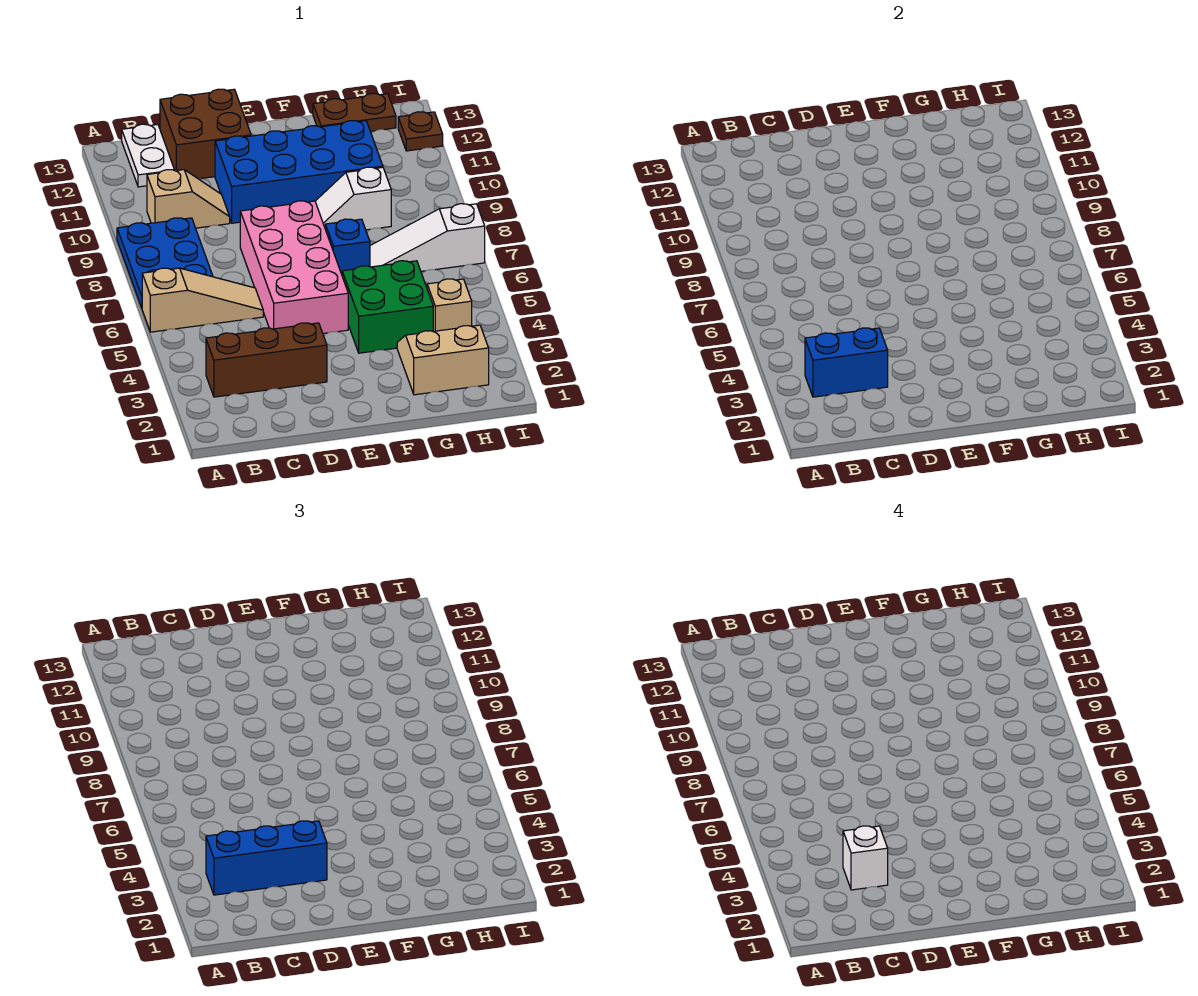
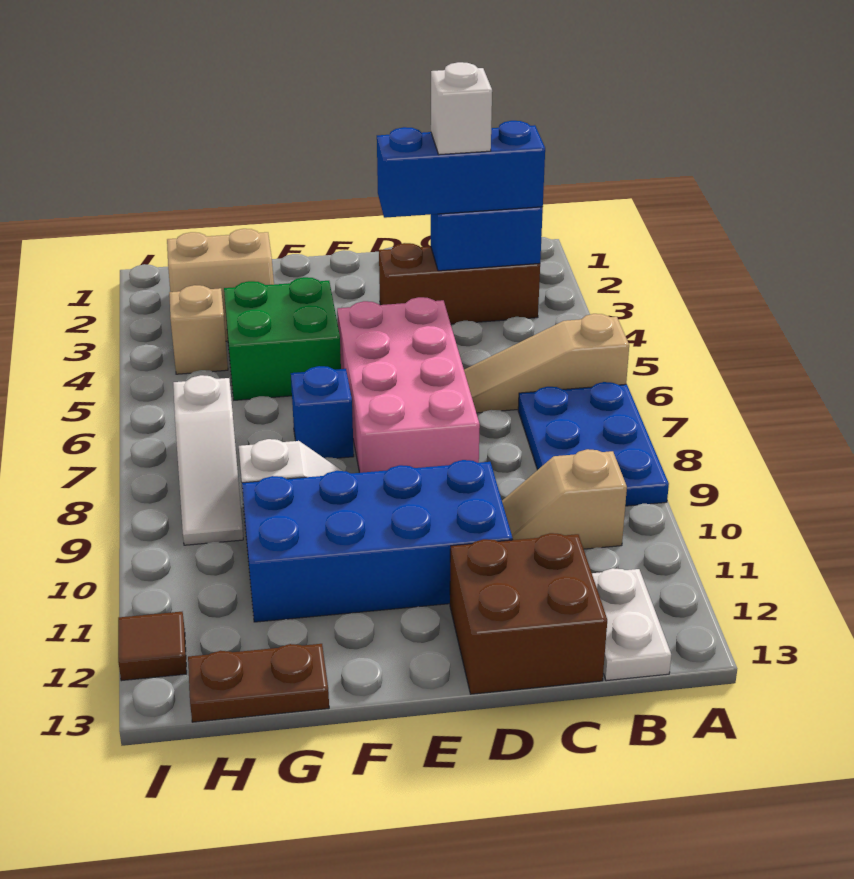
white 1x3 slope [370,204,485,271] -> white 1x3 slope turned to [173,375,243,545]
brown 1x1 plate [398,112,443,151] -> brown 1x1 tile [118,612,187,681]

